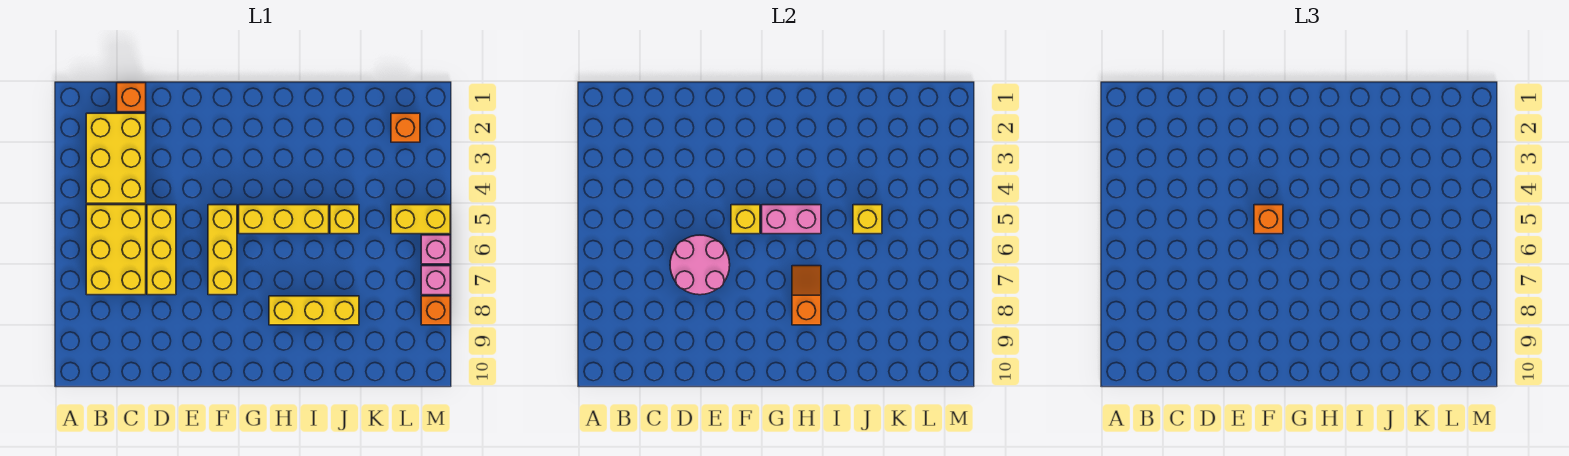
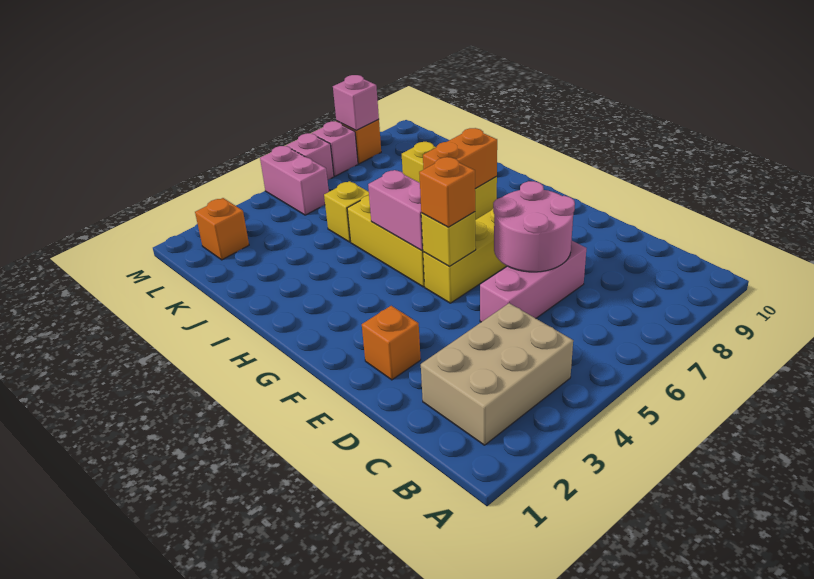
yellow 2x3 brick [86,113,146,203] -> tan 2x3 brick [421,303,573,445]
yellow 2x3 brick [86,205,146,295] -> none
orange 1x1 brick [117,83,146,112] -> orange 1x1 brick moved to [362,306,421,380]
yellow 1x3 brick [147,205,176,295] -> pink 1x3 brick [480,241,586,322]
orange 1x2 slope [792,266,821,325] -> orange 1x2 brick [423,128,497,189]
yellow 1x1 brick [853,205,882,234] -> none
yellow 1x2 brick [391,205,450,234] -> pink 1x2 brick [260,146,329,215]
none -> pink 1x1 brick [333,75,379,131]

